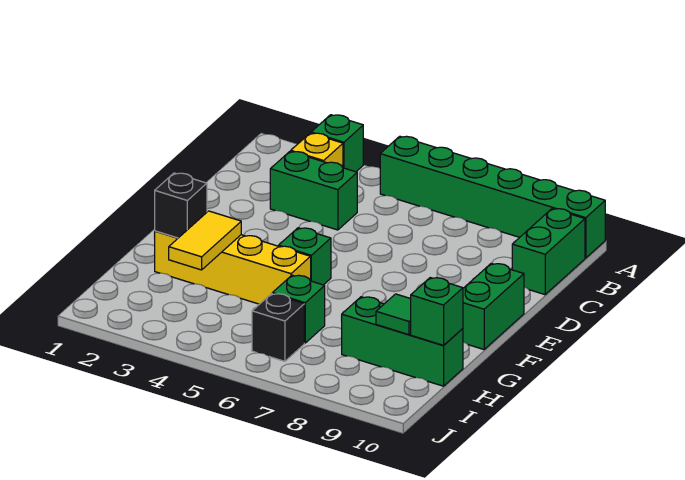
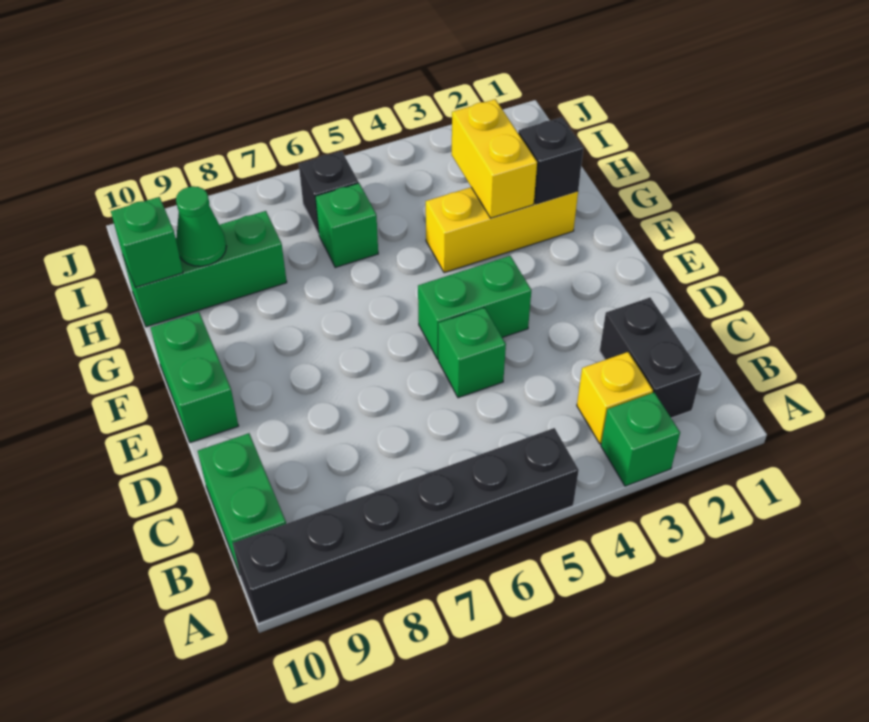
green 1x6 brick [380,136,605,258] -> black 1x6 brick [233,428,579,623]
none -> black 1x2 brick [600,298,701,418]
green 1x2 brick [270,151,357,230] -> green 1x2 brick moved to [418,256,531,359]
green 1x1 brick [279,228,331,285] -> green 1x1 brick moved to [438,308,506,398]
yellow 1x4 brick [155,231,311,304] -> yellow 1x3 brick [426,187,578,273]
yellow 1x2 tile [169,211,241,270] -> yellow 1x2 brick [452,99,537,218]
green 1x1 tile [376,294,411,335] -> green 1x1 cone [176,186,226,266]

